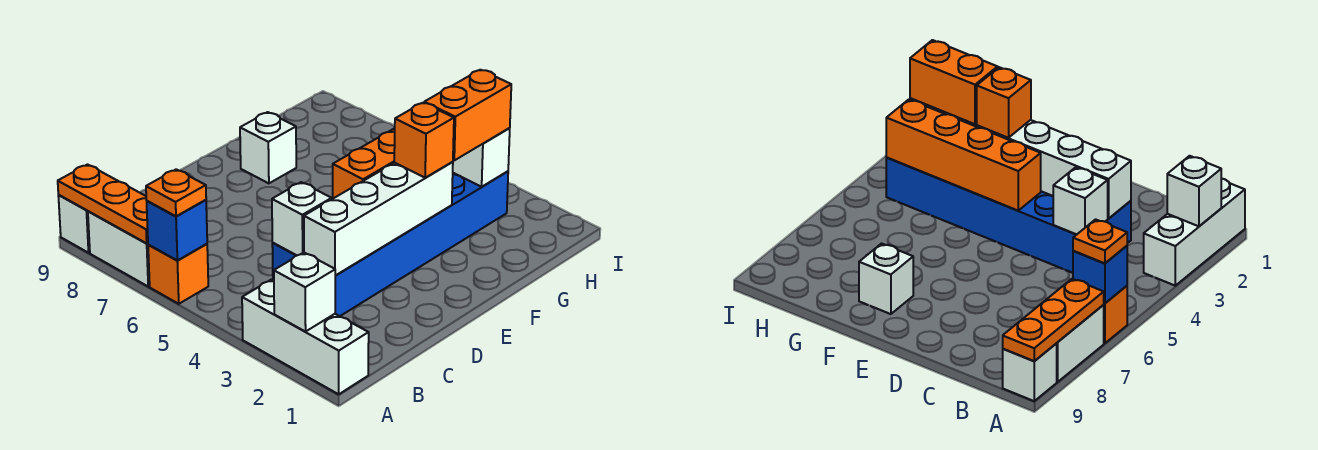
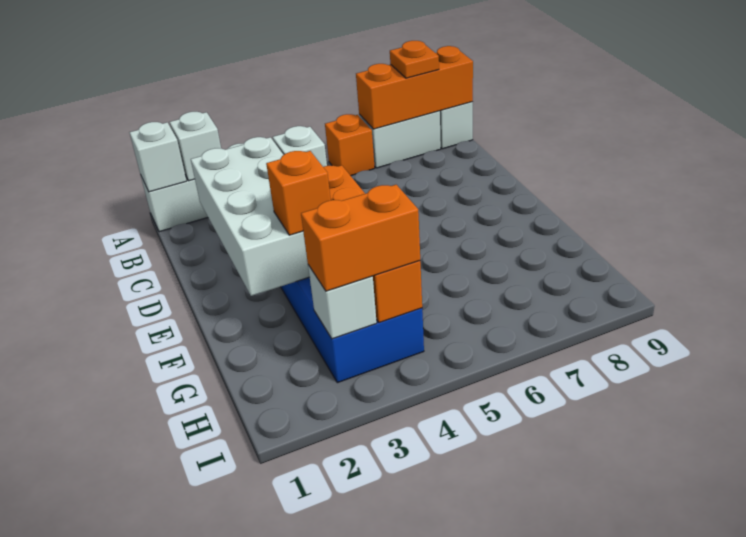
blue 1x1 brick [147,200,207,260] -> none
orange 1x1 plate [146,169,206,216] -> orange 1x1 plate moved to [390,41,439,78]
orange 1x3 plate [58,165,148,243] -> orange 1x3 brick [356,46,473,129]
white 1x4 brick [304,162,453,276] -> white 2x4 brick [191,137,310,296]
white 1x1 brick [240,112,296,183] -> white 1x1 brick moved to [129,122,186,192]
orange 1x2 brick [424,70,511,160] -> orange 1x2 brick turned to [301,185,420,291]

